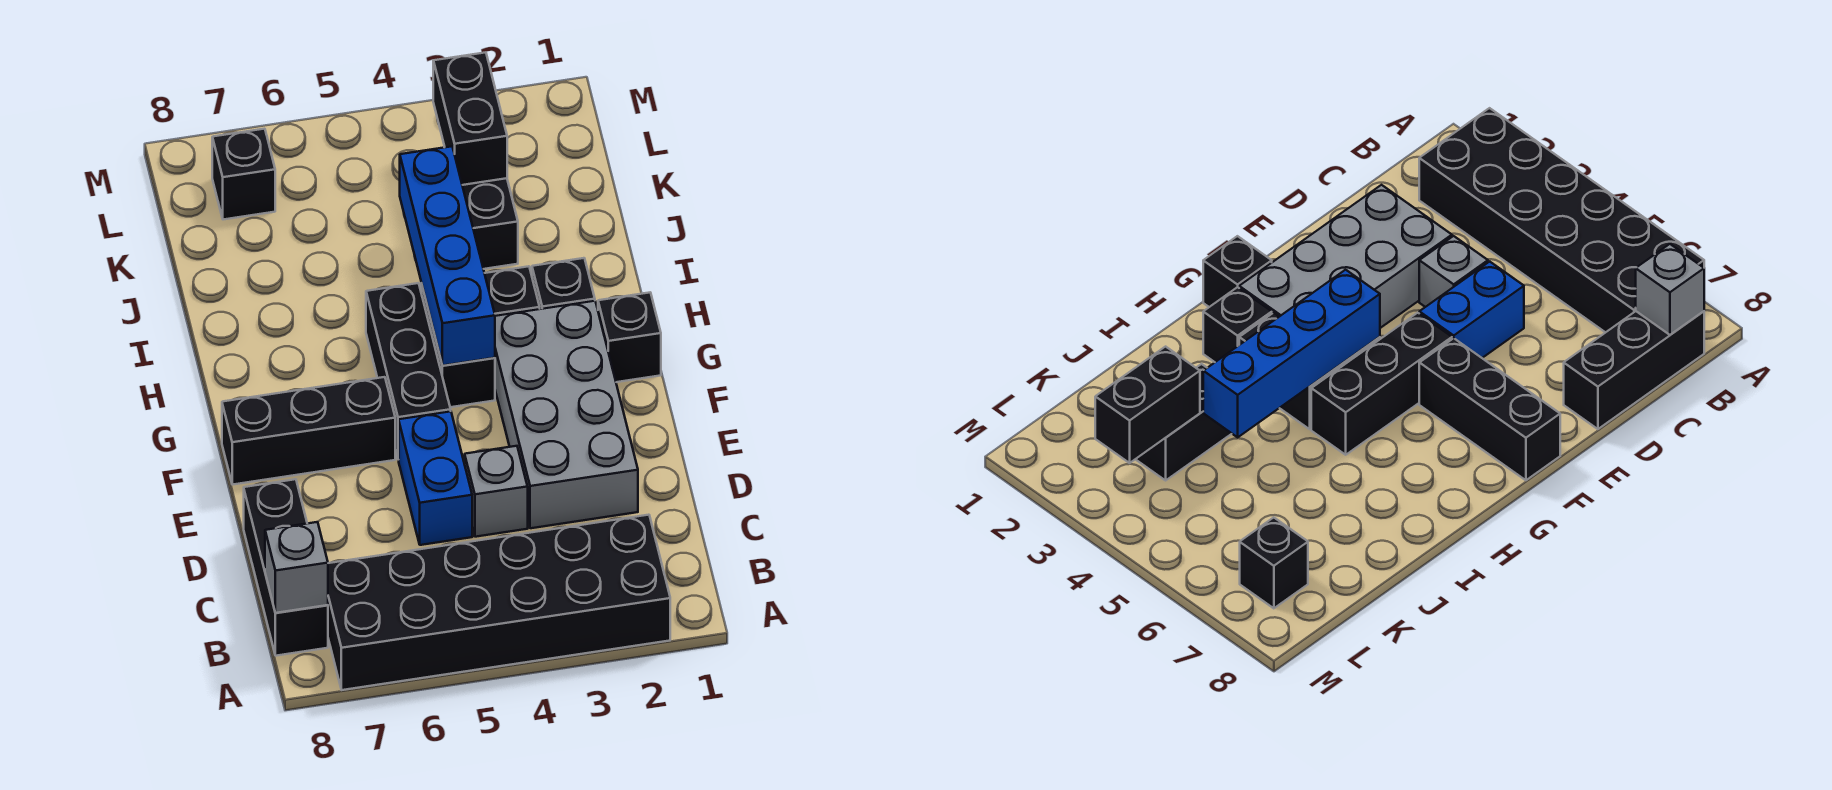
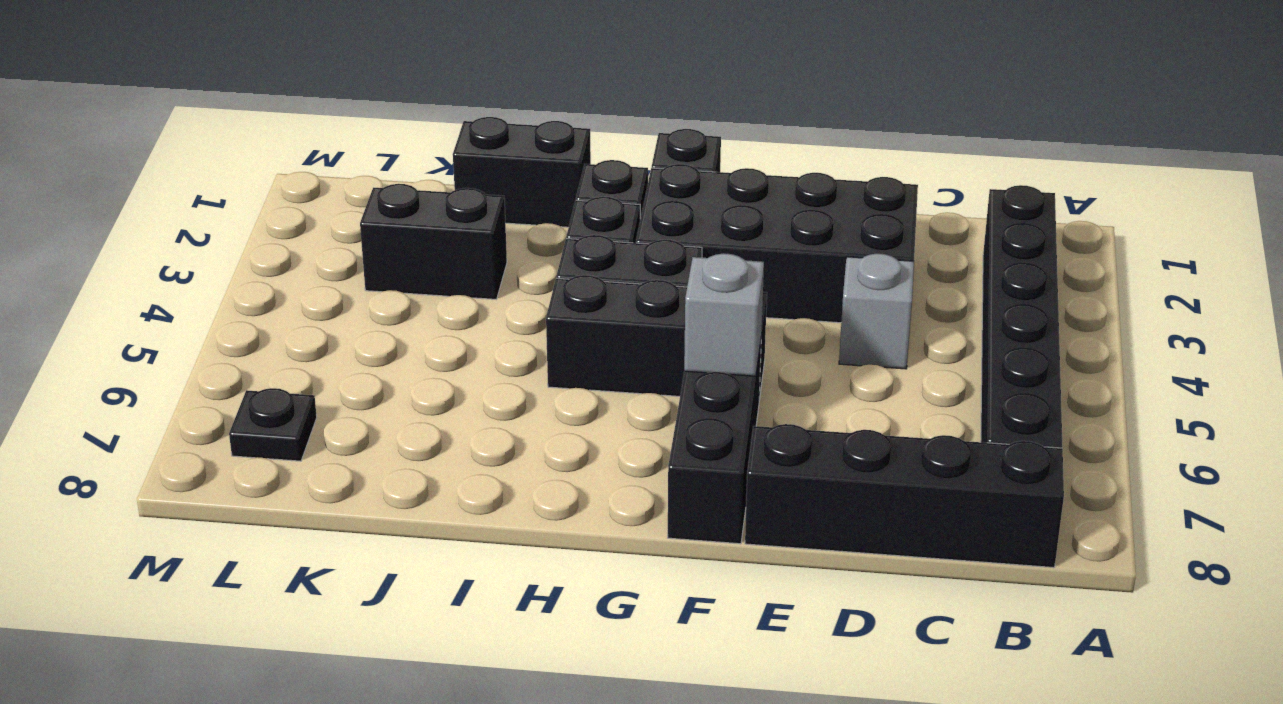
black 2x6 brick [328,515,670,690] -> black 1x6 brick [981,185,1062,448]
black 1x3 brick [244,479,328,656] -> black 1x4 brick [745,424,1064,568]
grey 1x1 brick [265,522,328,613] -> grey 1x1 brick moved to [684,253,764,376]
grey 2x4 brick [495,301,638,528] -> black 2x4 brick [636,164,918,323]
blue 1x2 brick [399,411,472,545] -> none
blue 1x4 brick [400,146,495,366] -> none
black 1x2 brick [433,52,507,185] -> black 1x2 brick moved to [453,117,591,227]
black 1x1 brick [212,129,275,220] -> black 1x1 plate [229,388,317,461]

